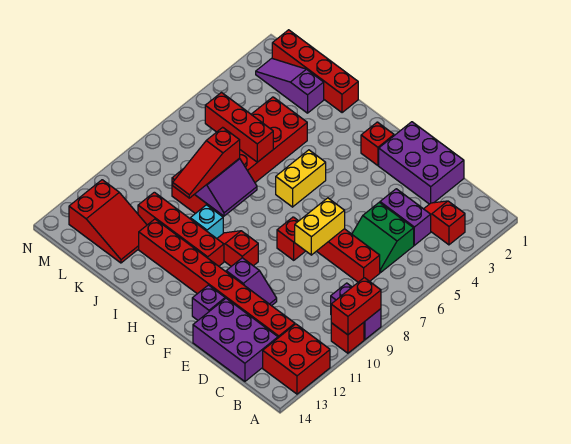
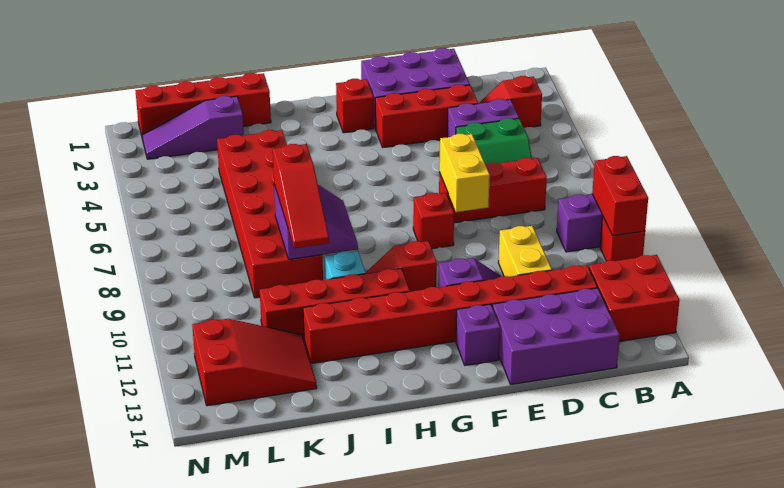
yellow 1x2 brick [276,150,326,207] -> yellow 1x2 brick moved to [498,226,552,277]
red 1x3 brick [205,93,273,162] -> red 1x3 brick moved to [375,85,478,147]

